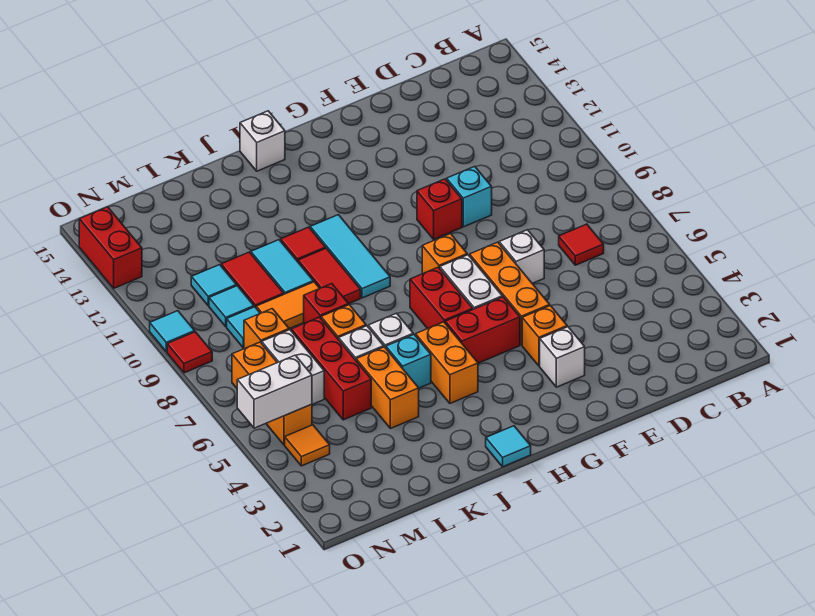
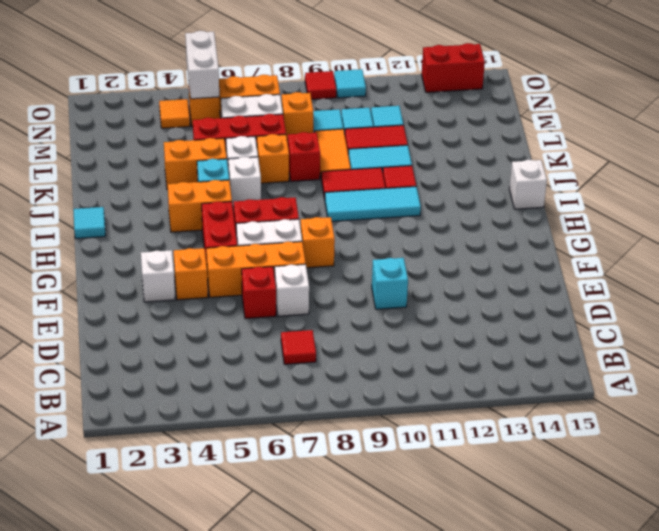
red 1x1 brick [417,179,462,239] -> red 1x1 brick moved to [242,267,276,319]

